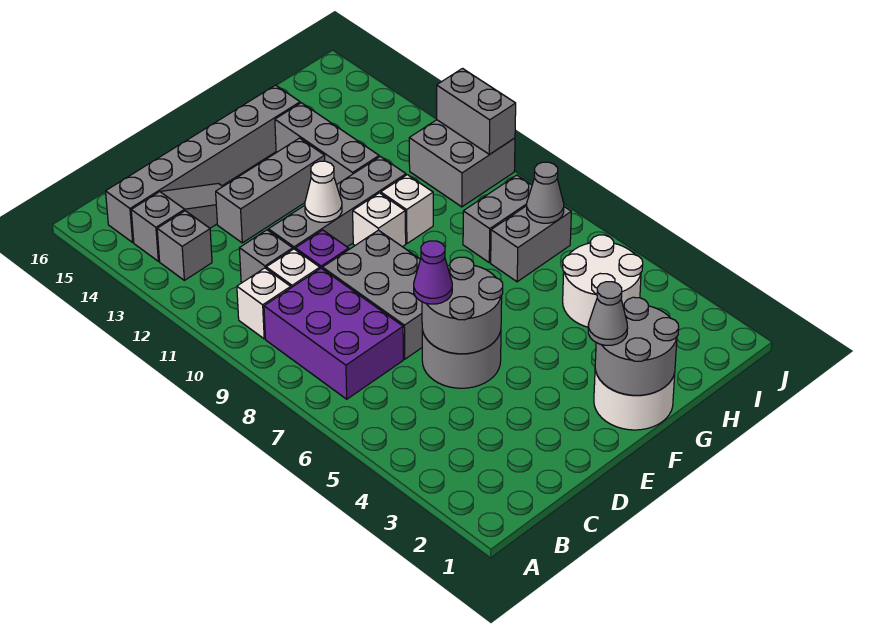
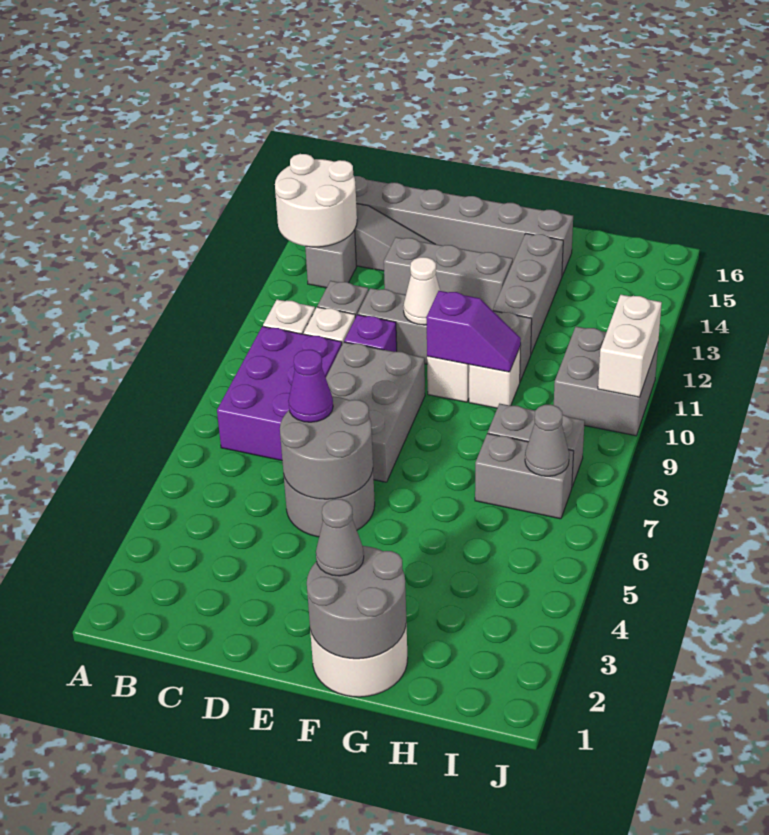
none -> purple 1x2 slope [426,291,521,372]
white 2x2 round brick [563,235,643,327] -> white 2x2 round brick moved to [275,154,357,247]
grey 1x2 brick [437,69,516,154] -> white 1x2 brick [598,295,662,397]

